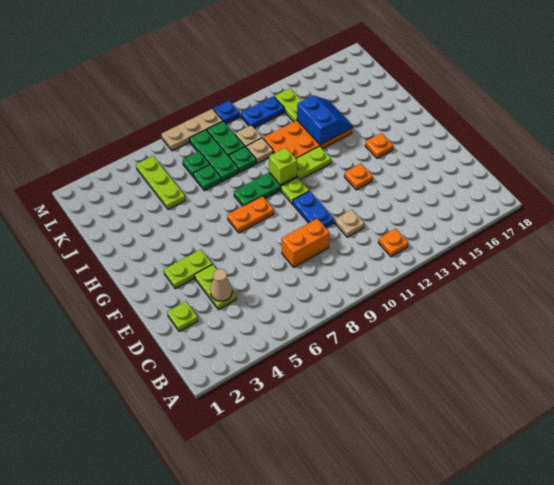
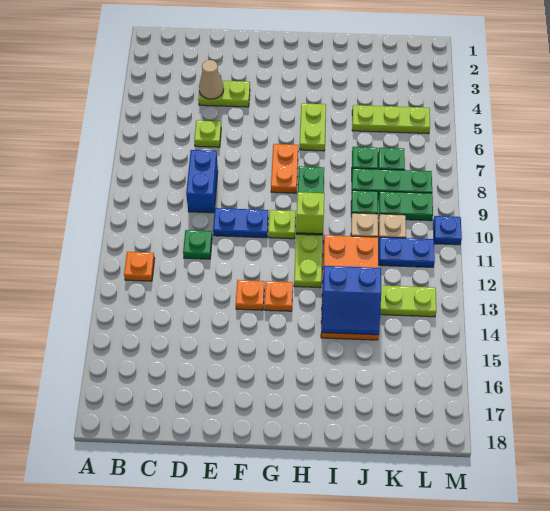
lime 1x1 plate [167,301,198,331] -> lime 1x1 plate moved to [194,120,221,147]
orange 1x2 brick [282,219,330,267] -> blue 1x2 brick [186,150,218,213]
tan 1x1 plate [335,210,364,237] -> green 1x1 plate [183,230,212,259]
lime 1x2 plate [164,250,212,289] -> lime 1x2 plate moved to [300,103,326,151]
orange 1x1 plate [365,133,393,158] -> orange 1x1 plate moved to [264,281,293,311]
blue 1x2 plate [241,96,284,128] -> blue 1x2 plate turned to [379,237,435,267]
tan 1x3 plate [161,109,223,151] -> none

